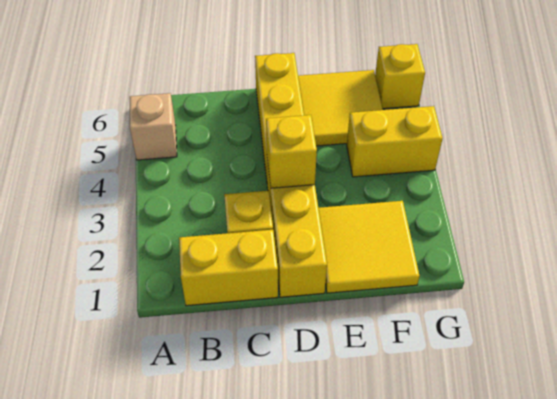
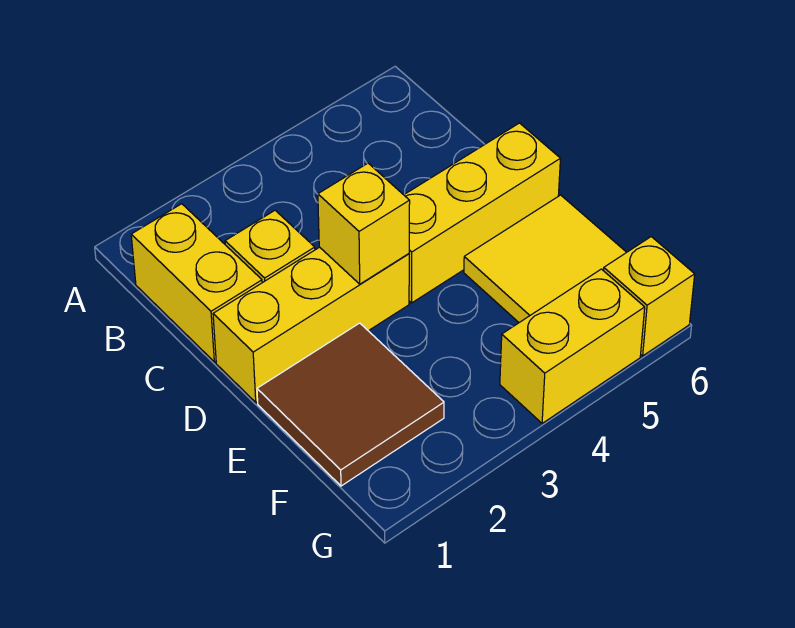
tan 1x1 brick [130,93,177,160] -> none
yellow 2x2 tile [319,201,419,293] -> brown 2x2 tile [257,323,444,486]
yellow 1x2 brick [347,106,443,177] -> yellow 1x2 brick turned to [500,269,645,423]

